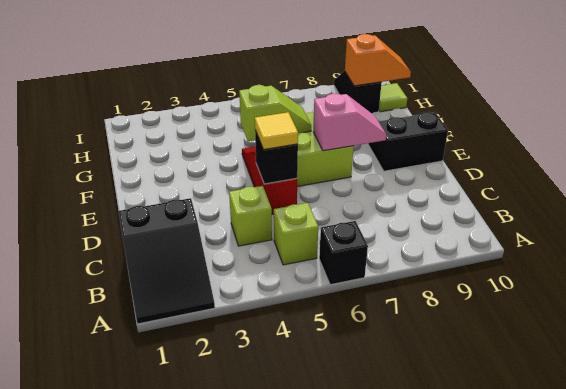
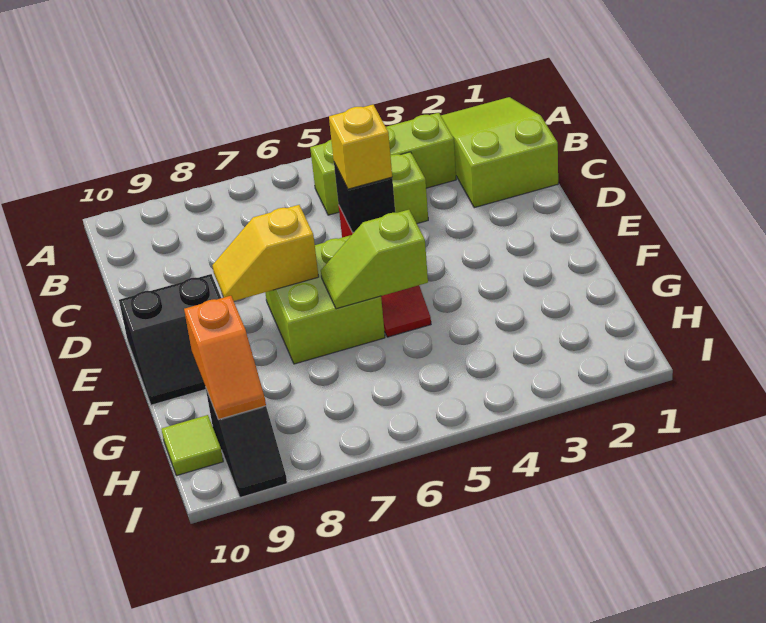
black 2x3 slope [118,198,215,324] -> lime 2x3 slope [441,97,558,208]
black 1x1 brick [319,221,368,285] -> none
lime 1x1 brick [274,203,318,265] -> lime 1x3 brick [310,113,456,215]
yellow 1x1 tile [255,112,298,150] -> yellow 1x1 brick [329,105,392,189]
pink 1x2 slope [313,94,386,151] -> yellow 1x2 slope [212,205,319,301]
orange 1x2 slope [345,34,411,86] -> orange 1x2 slope turned to [184,296,266,419]

